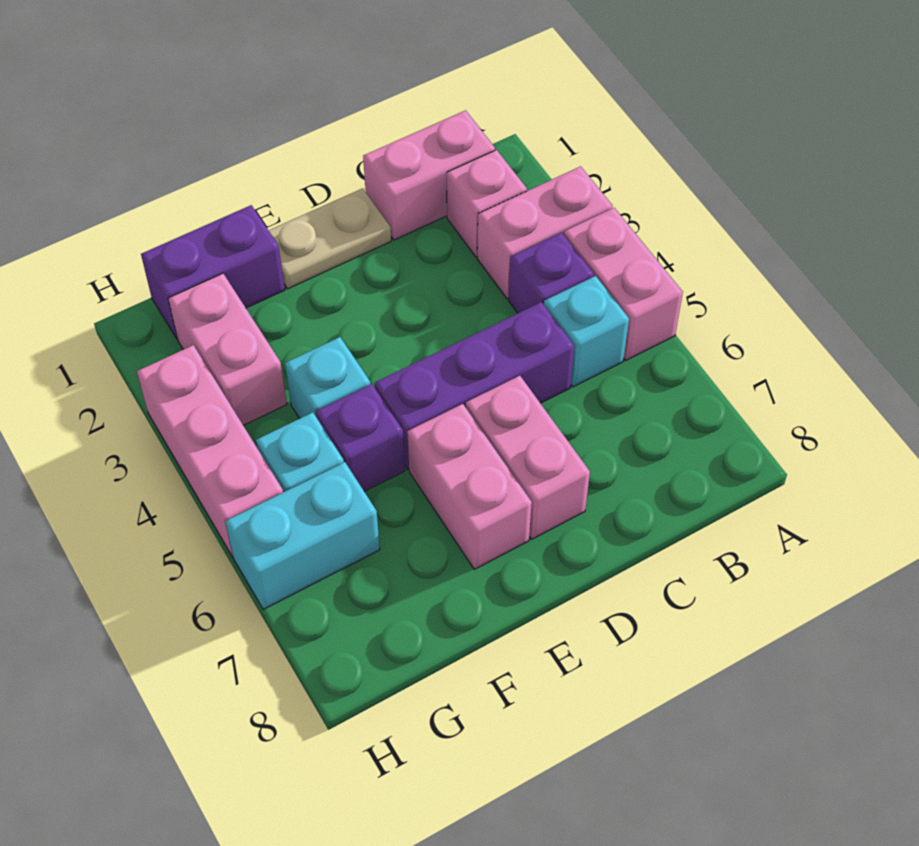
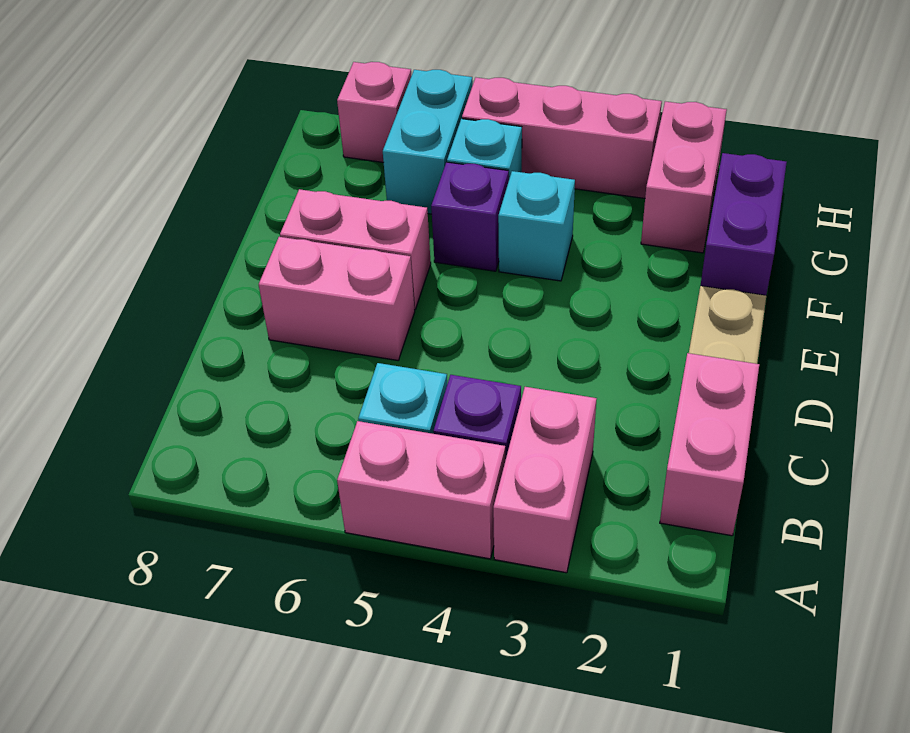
pink 1x1 brick [447,150,527,257] -> pink 1x1 brick moved to [337,62,411,162]
purple 1x3 brick [375,302,574,469] -> none
pink 1x2 brick [168,273,287,425] -> pink 1x2 brick turned to [641,101,727,253]

